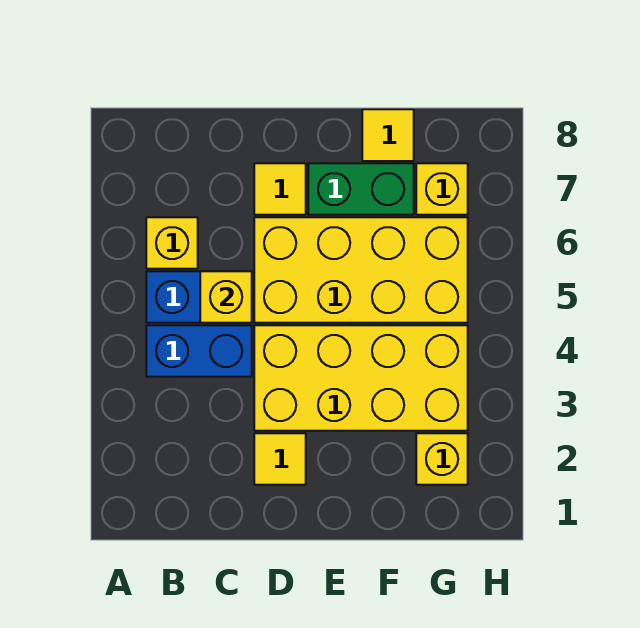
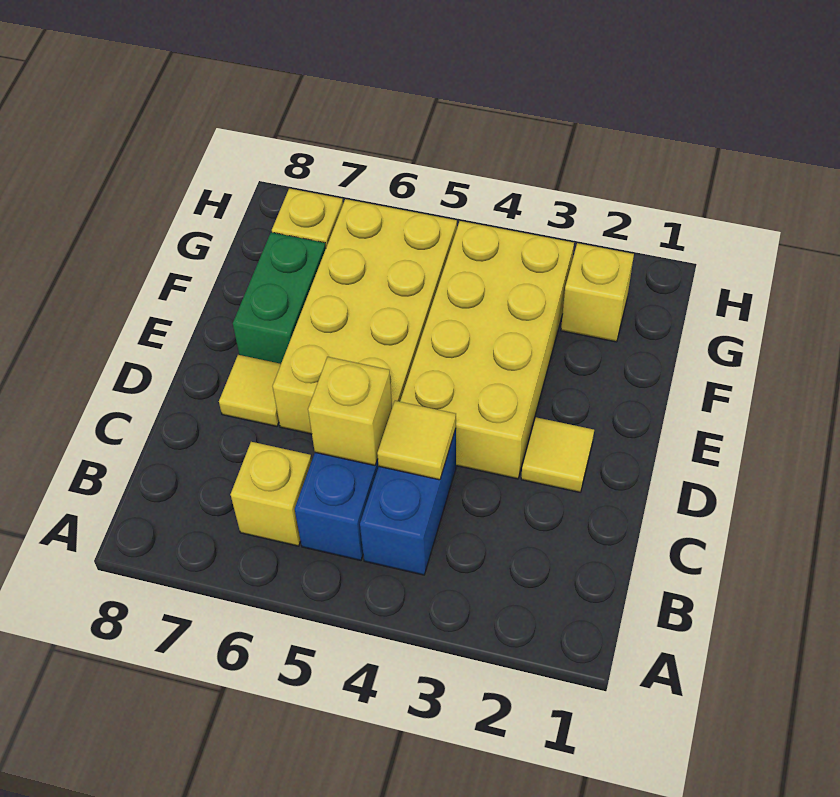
yellow 1x1 tile [362,109,414,161] -> yellow 1x1 tile moved to [377,401,456,480]

